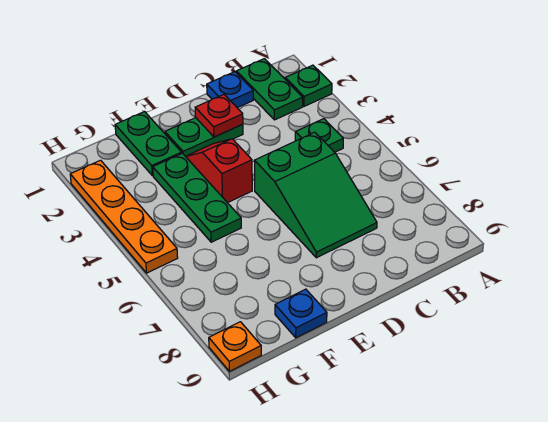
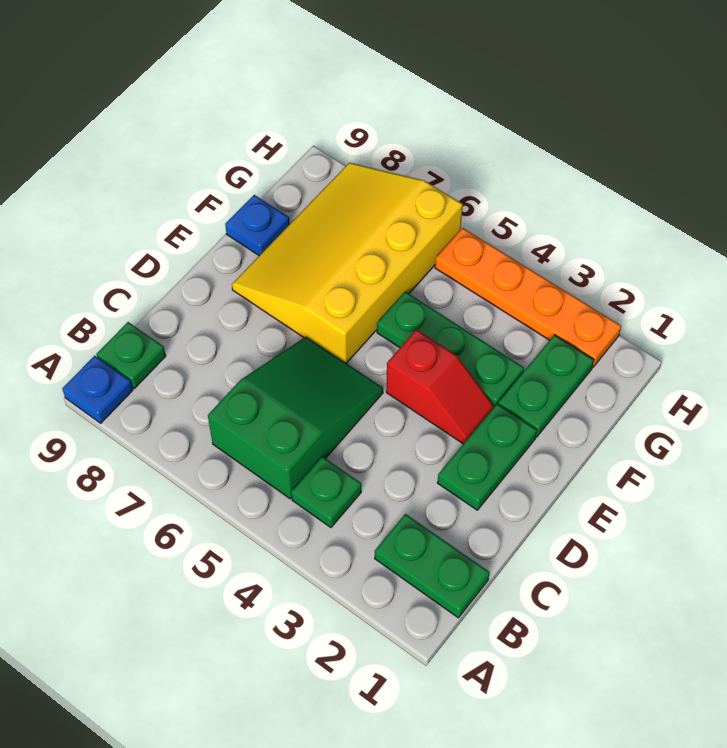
green 1x1 plate [285,65,332,106] -> green 1x1 plate moved to [97,322,166,388]
blue 1x1 plate [207,72,253,108] -> blue 1x1 plate moved to [62,356,133,423]
green 2x3 slope [254,132,377,258] -> green 2x3 slope turned to [208,337,383,499]
red 1x1 plate [195,95,243,137] -> none
none -> yellow 3x4 slope [232,163,463,363]
green 1x2 plate [115,112,182,176] -> green 1x2 plate turned to [498,335,594,437]
orange 1x1 plate [209,322,261,371] -> none

